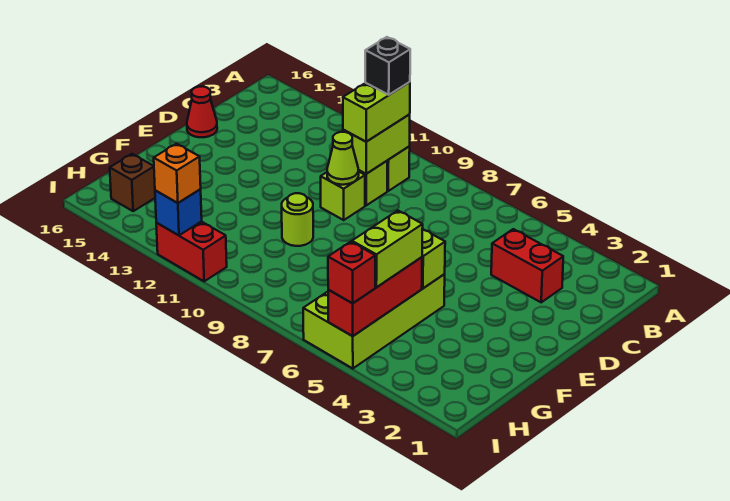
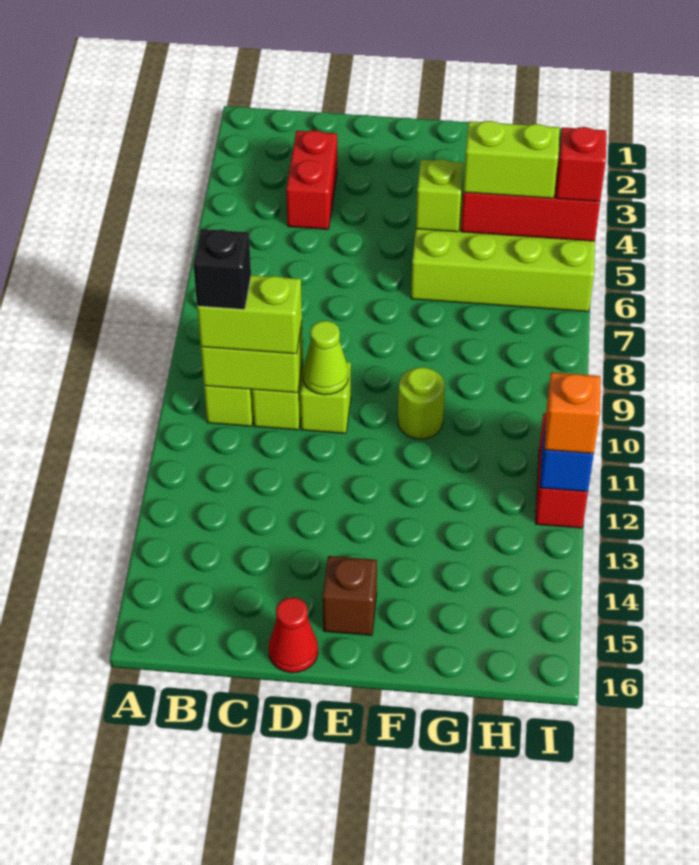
brown 1x1 brick [110,154,155,211] -> brown 1x1 brick moved to [323,556,377,635]

